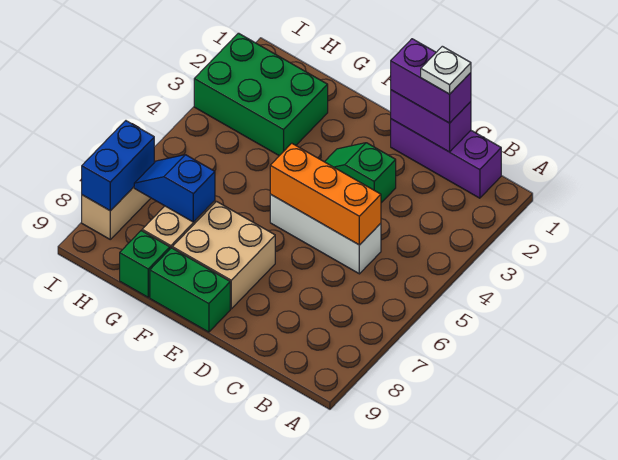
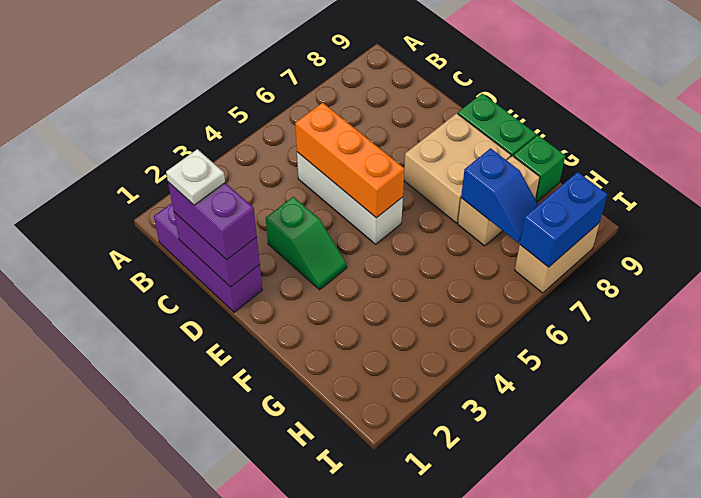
green 2x3 brick [194,33,328,156] -> none

